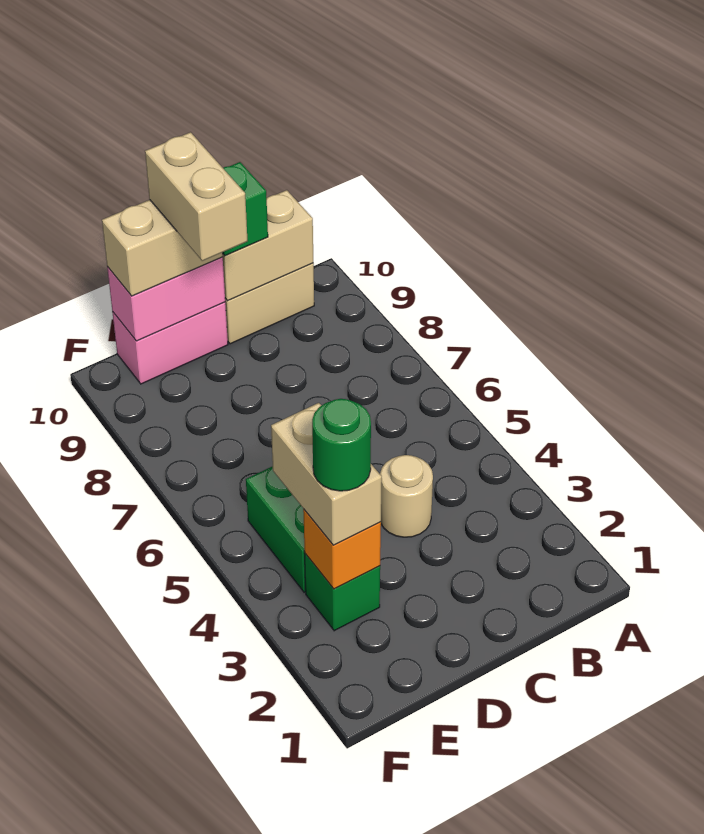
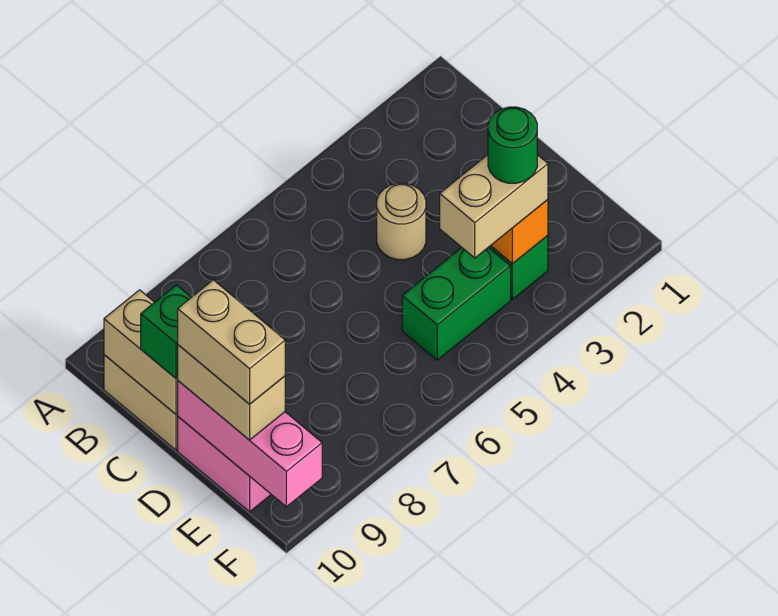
tan 1x2 brick [145,132,248,261] -> tan 1x2 brick turned to [178,280,285,404]
pink 1x2 brick [107,257,225,341] -> pink 1x3 brick [178,381,322,507]

